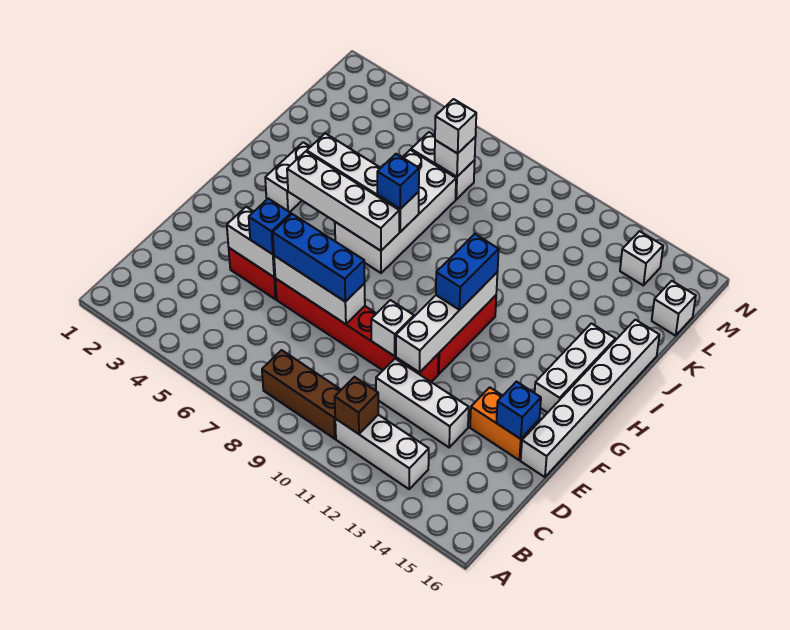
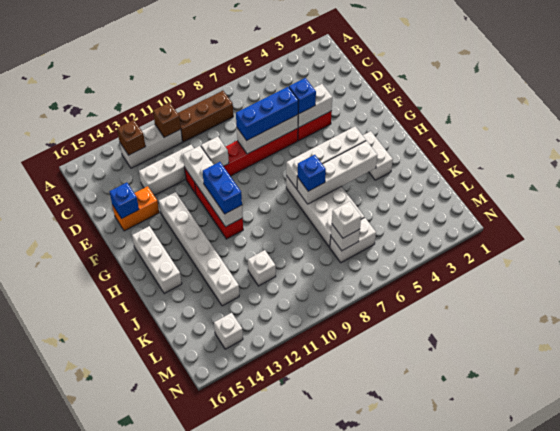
none -> brown 1x1 brick [117,120,146,155]
white 1x6 brick [521,320,659,477] -> white 1x6 brick moved to [159,192,239,306]
white 1x1 brick [652,281,696,336] -> white 1x1 brick moved to [248,250,276,286]

